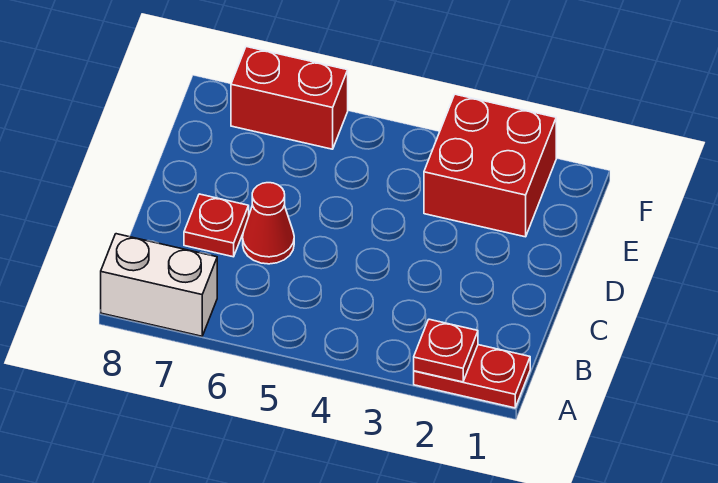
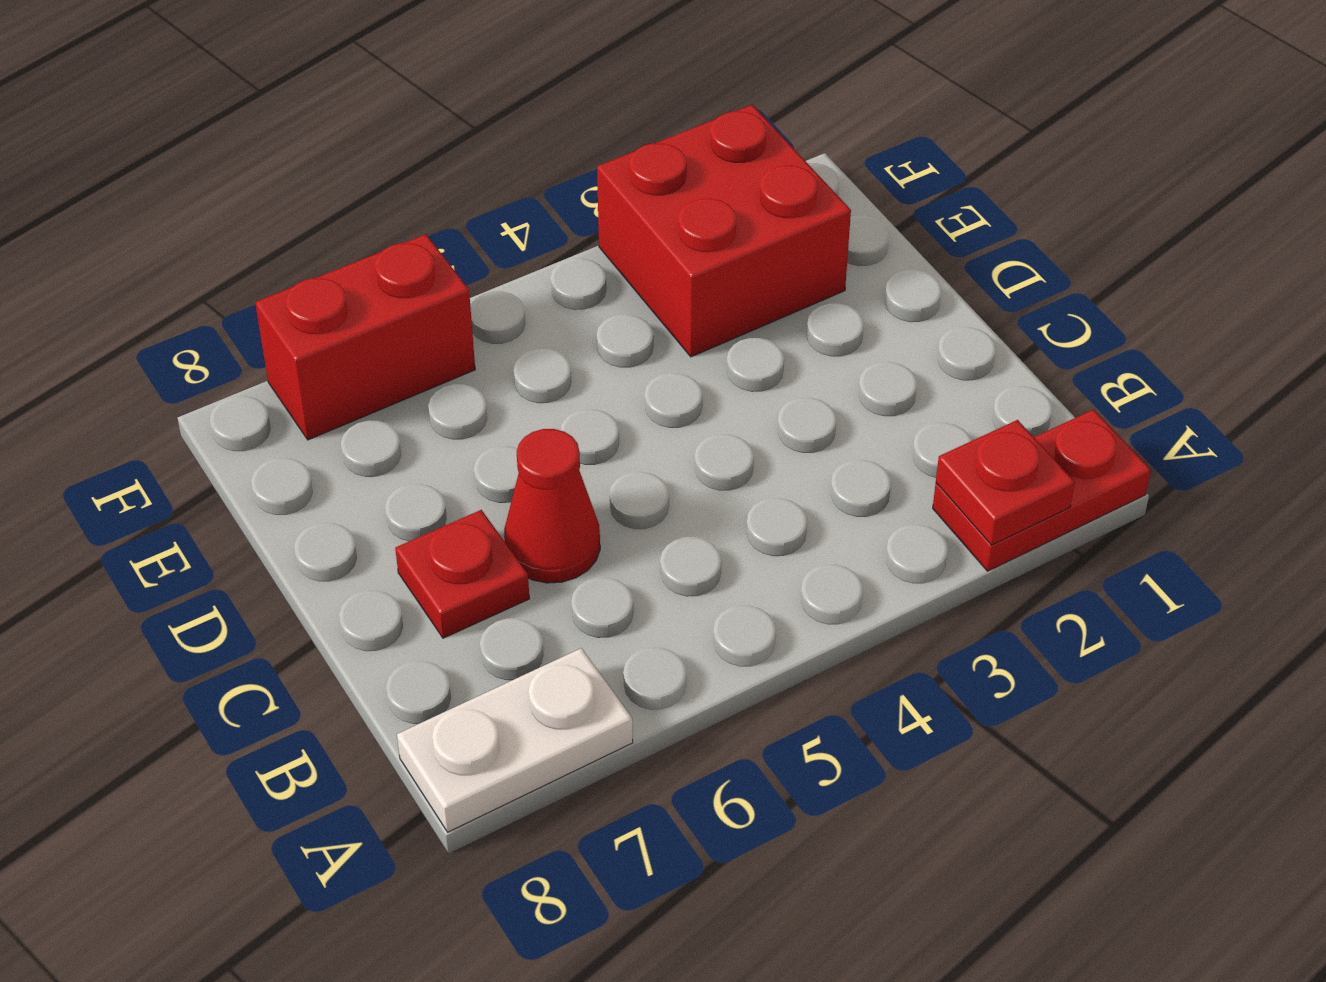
white 1x2 brick [101,234,217,336] -> white 1x2 plate [397,648,633,832]

